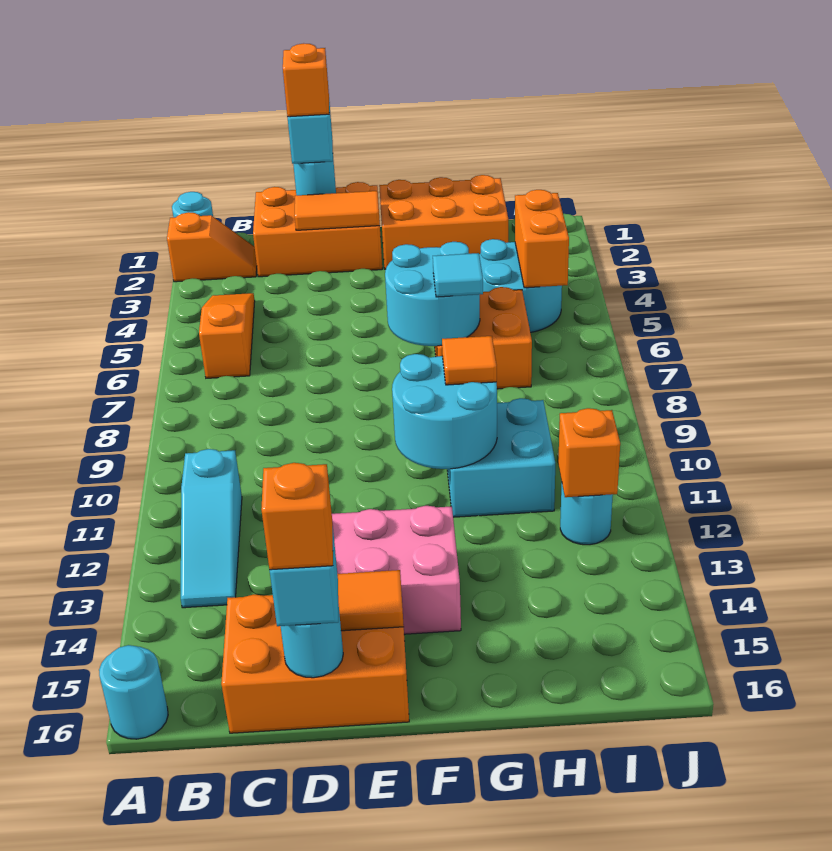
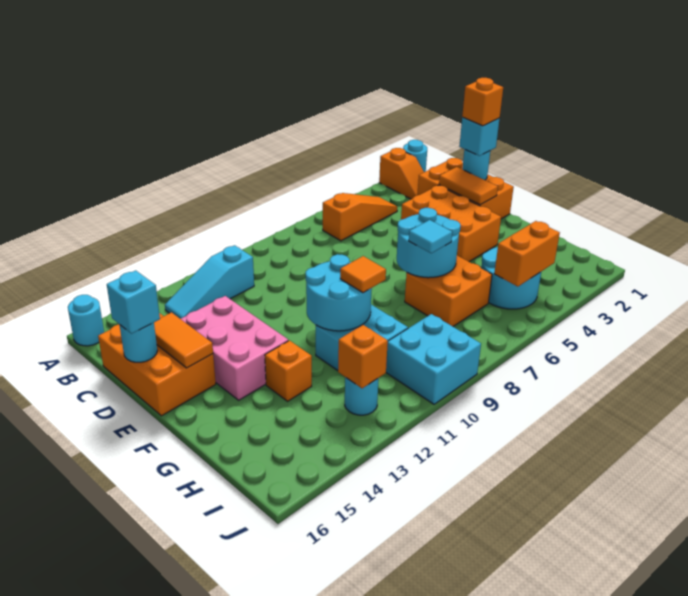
orange 1x1 brick [261,463,333,570] -> orange 1x1 brick moved to [265,341,312,401]
orange 2x3 brick [379,175,508,269] -> orange 2x3 brick moved to [401,186,501,262]
none -> cyan 2x2 brick [386,314,481,404]

